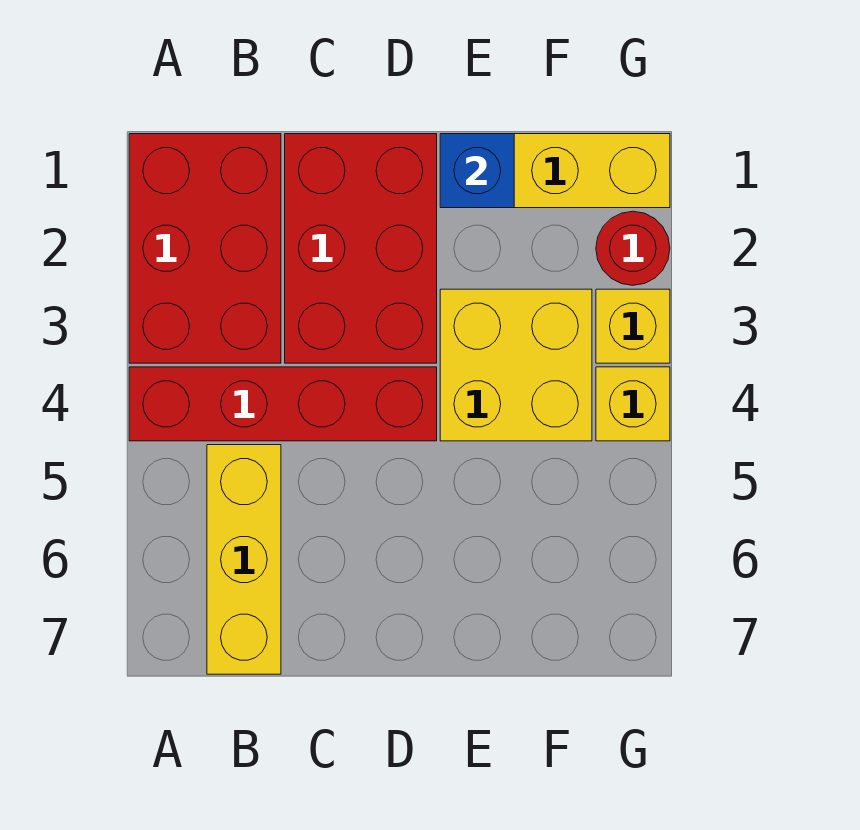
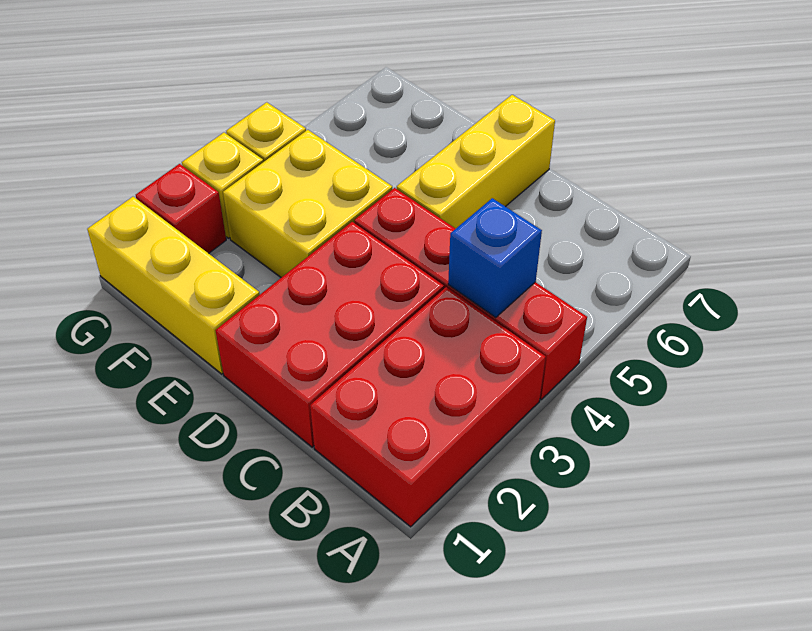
yellow 1x3 brick [207,445,281,674] -> yellow 1x3 brick moved to [397,95,555,229]
blue 1x1 brick [440,134,514,208] -> blue 1x1 brick moved to [448,198,542,318]
red 1x1 round brick [596,211,670,285] -> red 1x1 brick [136,164,226,253]

